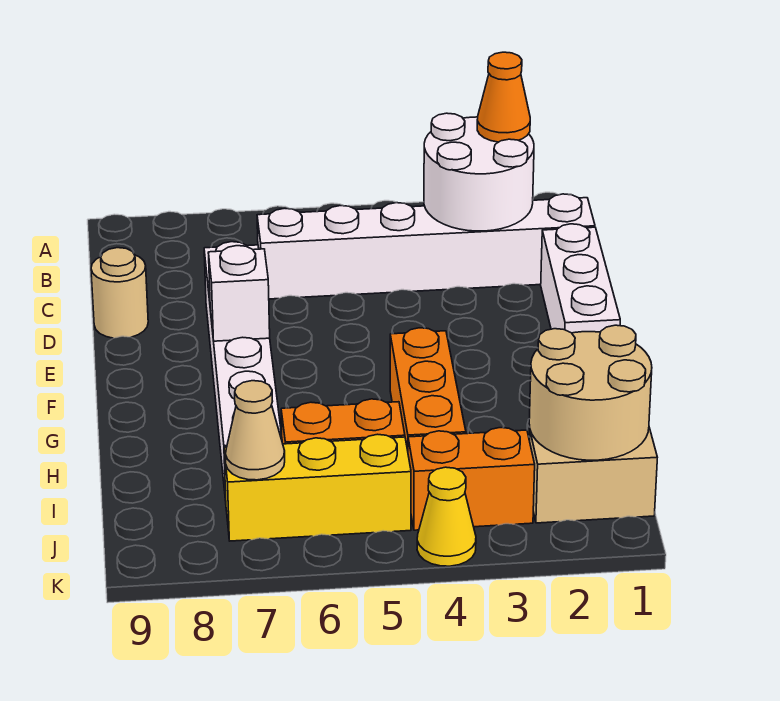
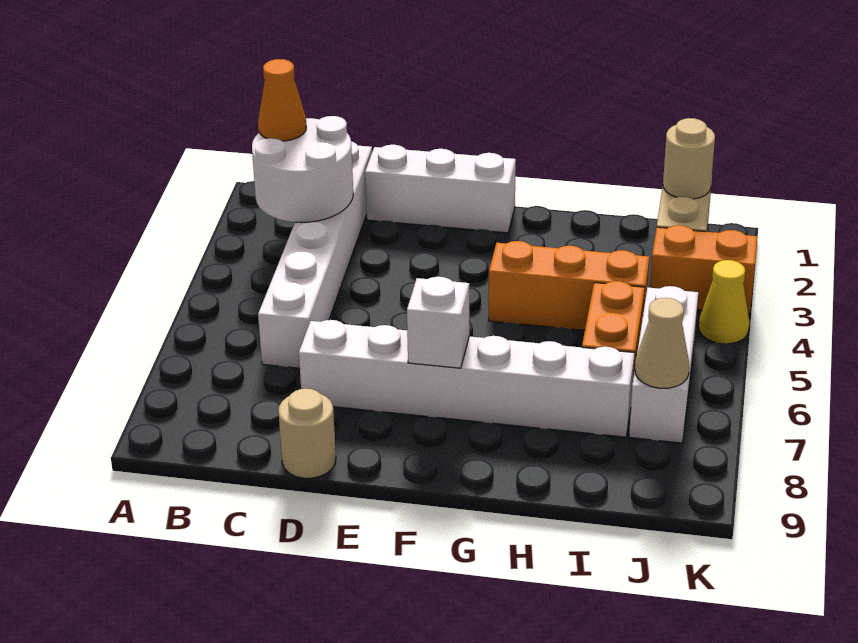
tan 2x2 round brick [529,325,652,460] -> tan 1x1 round brick [663,118,715,199]
orange 1x2 brick [408,428,535,530] -> orange 1x2 brick turned to [650,225,758,315]
yellow 1x3 brick [224,434,411,541] -> white 1x3 brick [629,286,698,443]

